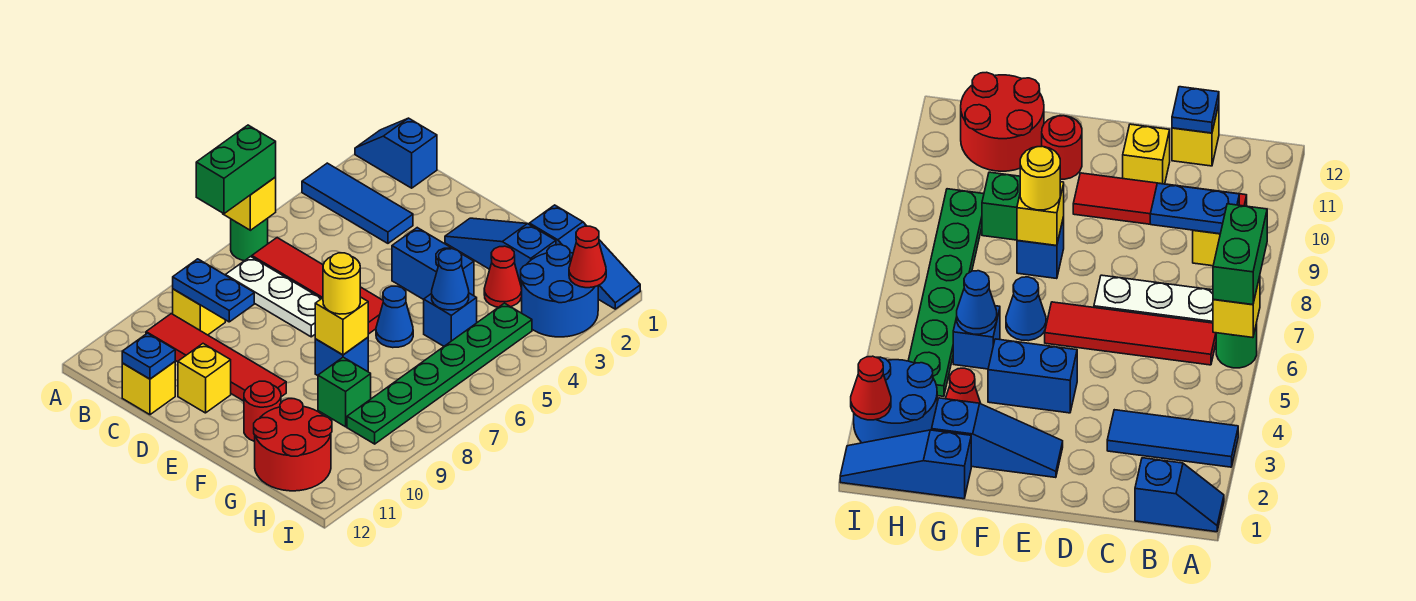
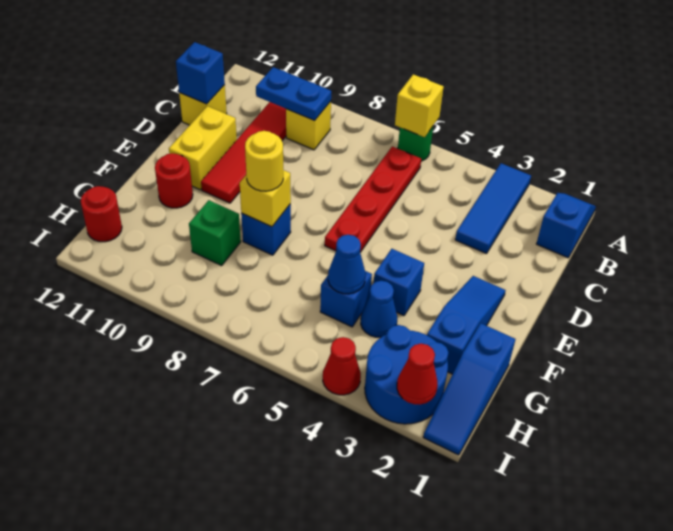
green 1x2 brick [196,125,276,214] -> none
red 1x4 tile [252,238,383,334] -> red 1x4 plate [325,146,421,252]
white 1x3 plate [226,257,321,337] -> none
blue 1x2 plate [173,259,254,322] -> blue 1x2 plate turned to [256,67,331,121]
blue 1x1 plate [122,333,175,379] -> blue 1x1 brick [176,42,225,104]
yellow 1x1 brick [178,344,231,413] -> yellow 1x2 brick [169,106,237,190]
blue 1x2 brick [392,228,474,300] -> blue 1x1 brick [374,249,424,316]
blue 1x1 cone [376,286,413,348] -> blue 1x1 cone moved to [361,281,397,338]
red 1x1 cone [484,246,522,307] -> red 1x1 cone moved to [323,337,361,395]
red 2x2 round brick [254,399,332,491] -> red 1x1 round brick [81,186,122,242]
green 1x6 plate [347,303,532,444] -> none

